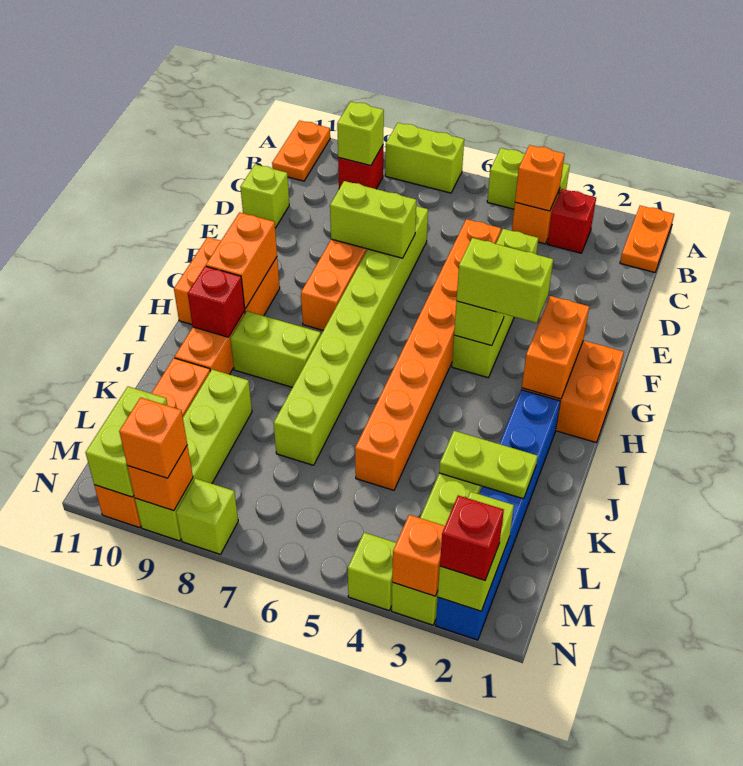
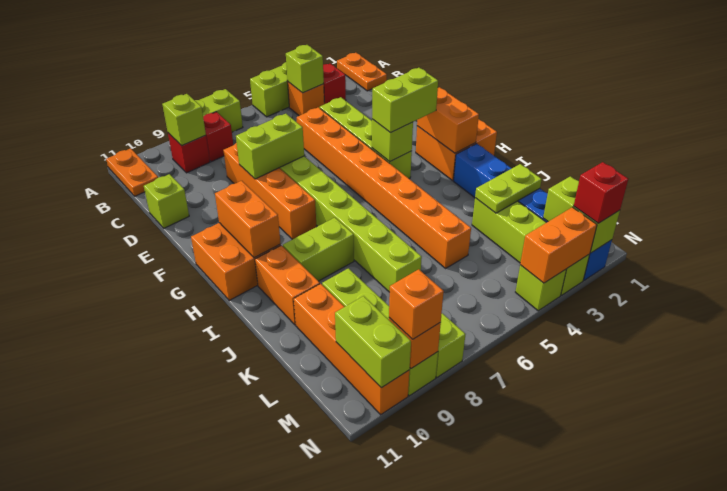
orange 1x1 brick [515,145,565,211] -> lime 1x1 brick [286,45,324,93]
red 1x1 brick [188,266,245,337] -> red 1x1 brick moved to [203,112,233,162]
orange 1x1 brick [392,515,445,596] -> orange 1x2 brick [520,207,597,283]

